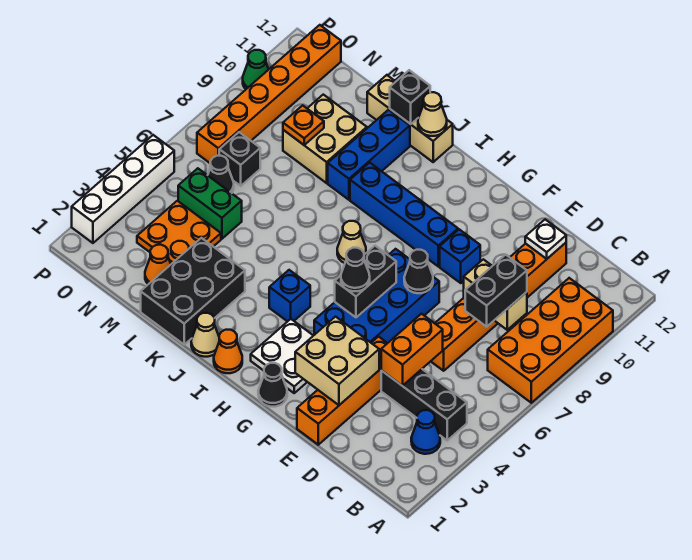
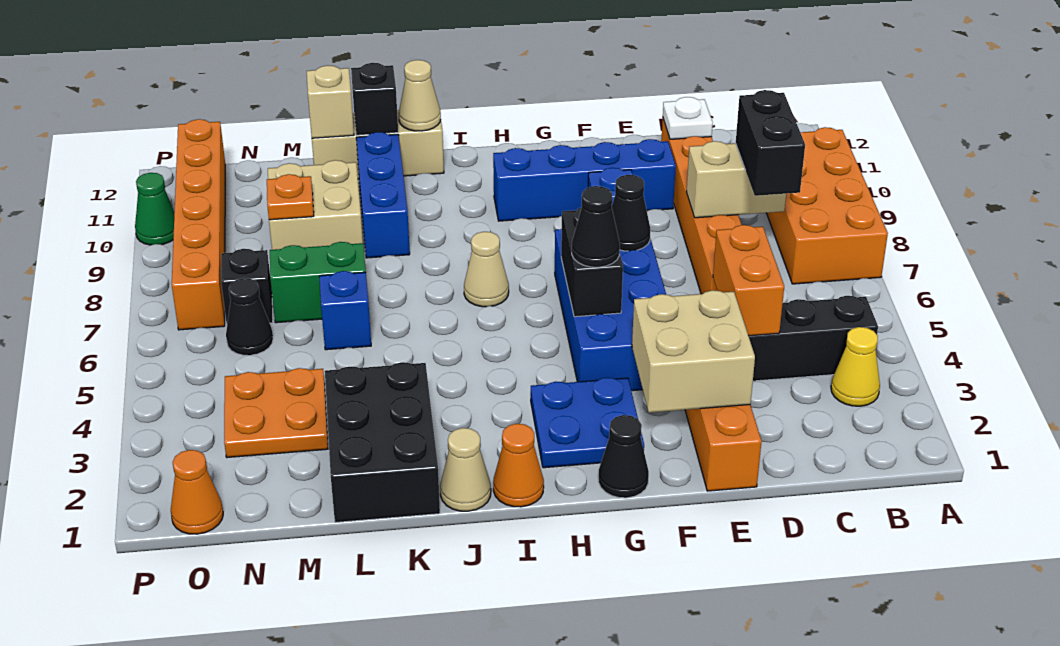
blue 1x1 cone [411,410,440,454] -> yellow 1x1 cone [831,327,880,406]
white 2x2 plate [251,319,313,393] -> blue 2x2 plate [531,378,644,468]
blue 1x4 brick [350,163,458,266] -> blue 1x4 brick moved to [493,139,676,221]
blue 1x1 brick [269,270,310,322] -> blue 1x1 brick moved to [319,271,371,350]
none -> tan 1x1 brick [307,65,354,138]
orange 1x1 cone [145,245,171,284] -> orange 1x1 cone moved to [171,450,223,534]
green 1x2 brick [178,168,242,239] -> green 1x2 brick moved to [270,242,366,323]
white 1x4 brick [72,135,174,243] -> none

